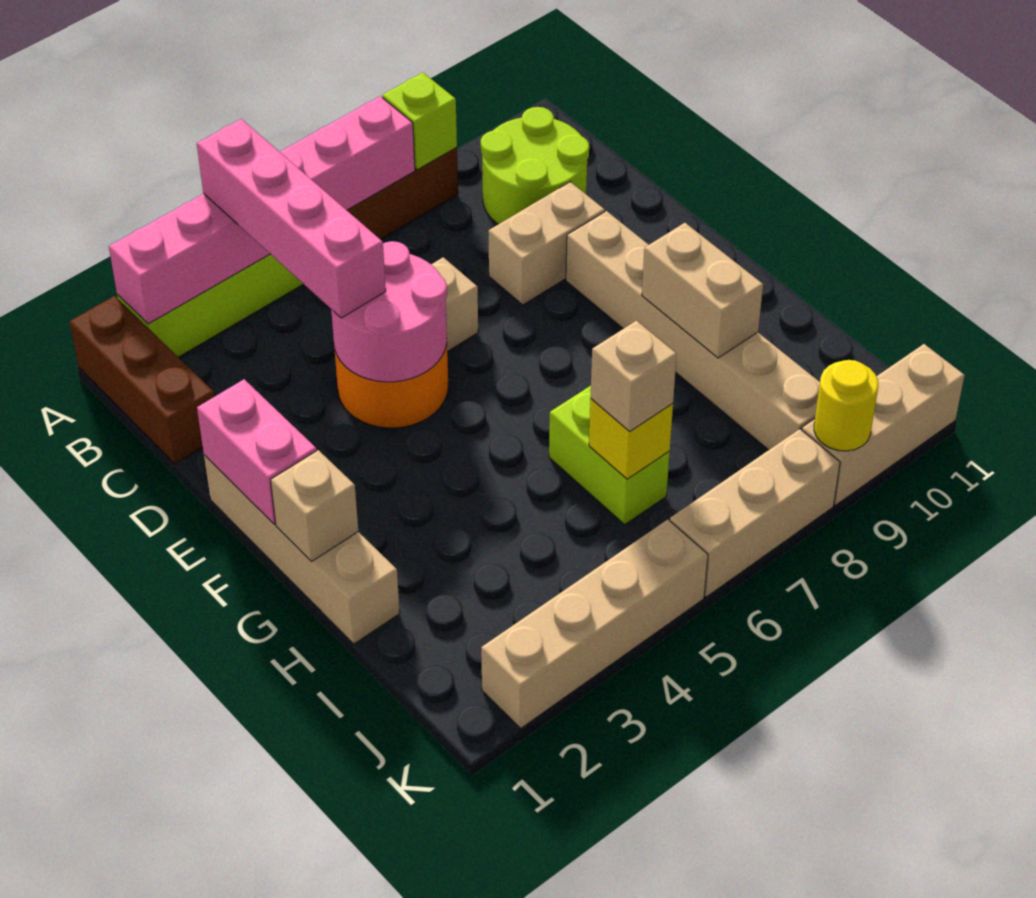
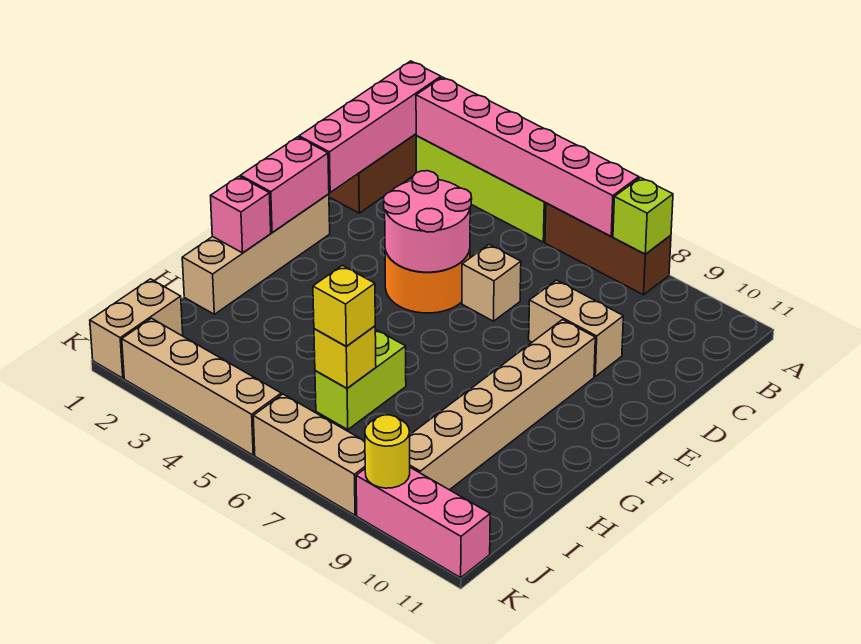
pink 1x4 brick [197,119,386,318] -> pink 1x4 brick moved to [299,61,441,192]
lime 2x2 round brick [481,107,589,224] -> none
tan 1x1 brick [271,450,358,562] -> pink 1x1 brick [211,177,271,253]
tan 1x2 brick [642,223,763,358] -> tan 1x2 brick moved to [90,279,183,378]
tan 1x1 brick [591,321,677,431] -> yellow 1x1 brick [313,265,375,346]
tan 1x3 brick [802,344,965,505] -> pink 1x3 brick [356,468,490,578]

